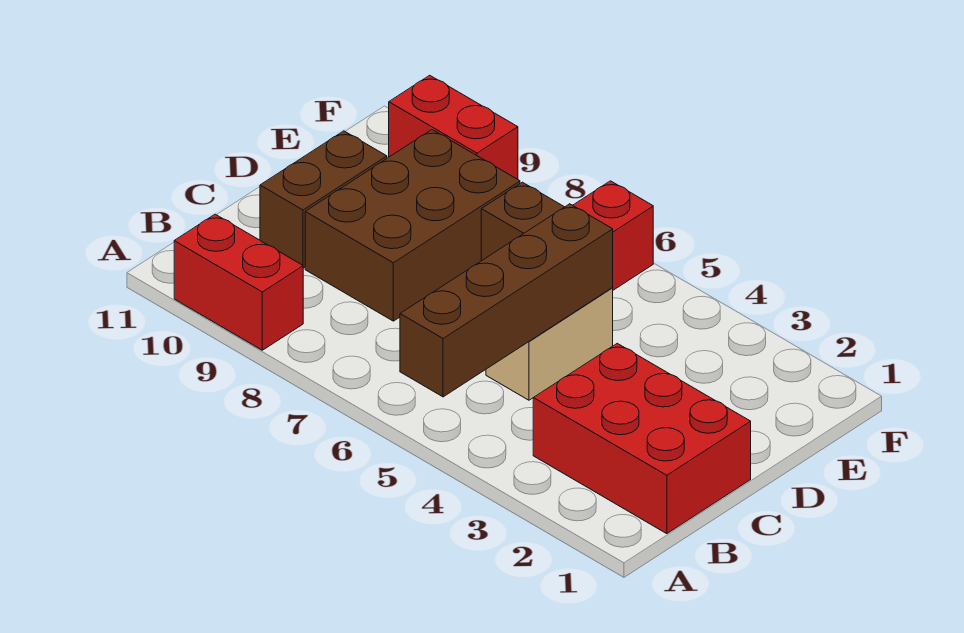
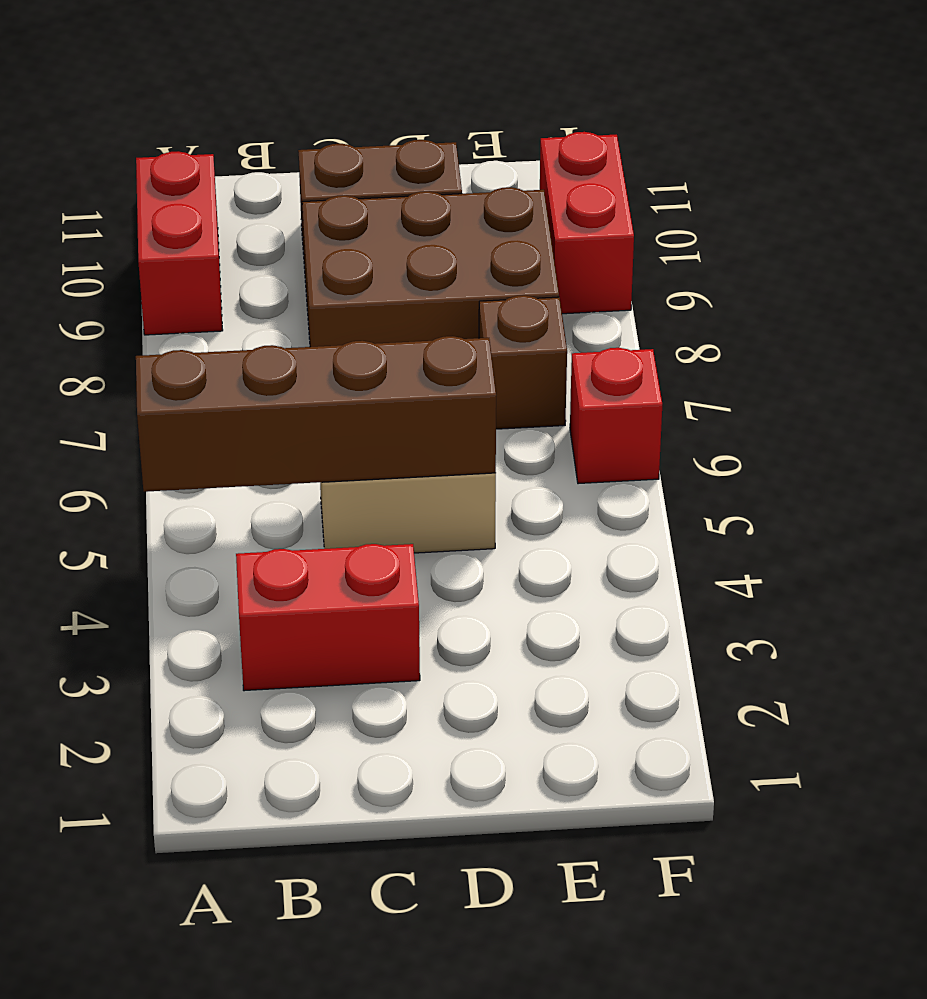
red 2x3 brick [533,343,751,534] -> red 1x2 brick [236,544,420,691]

